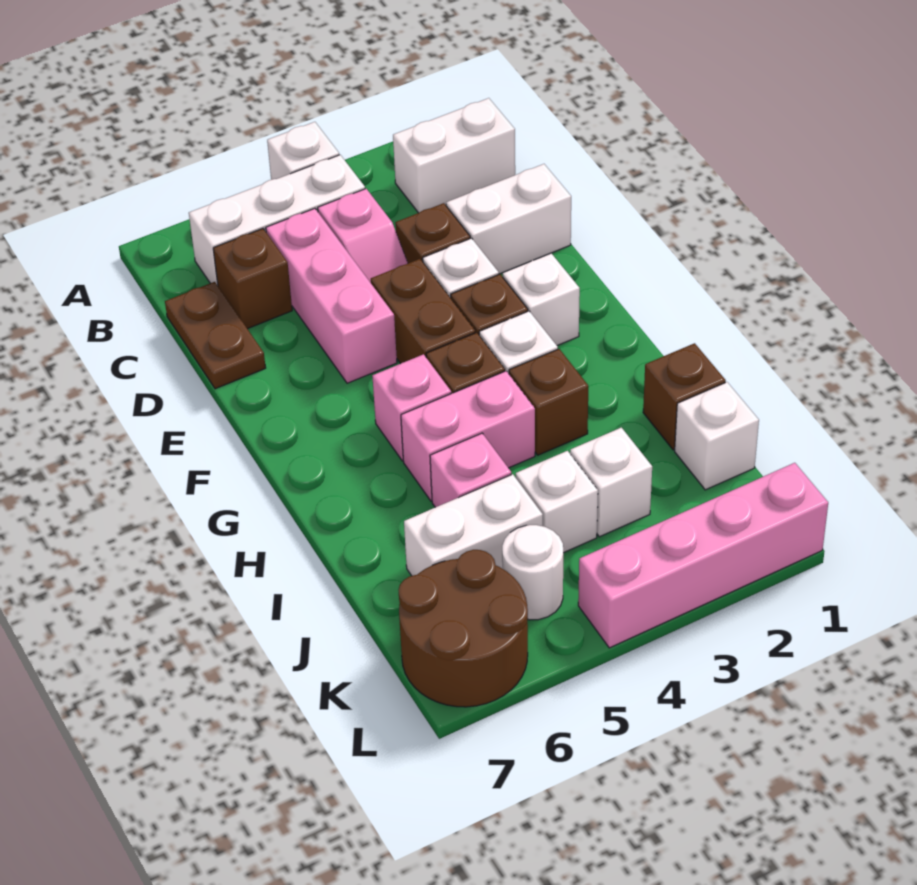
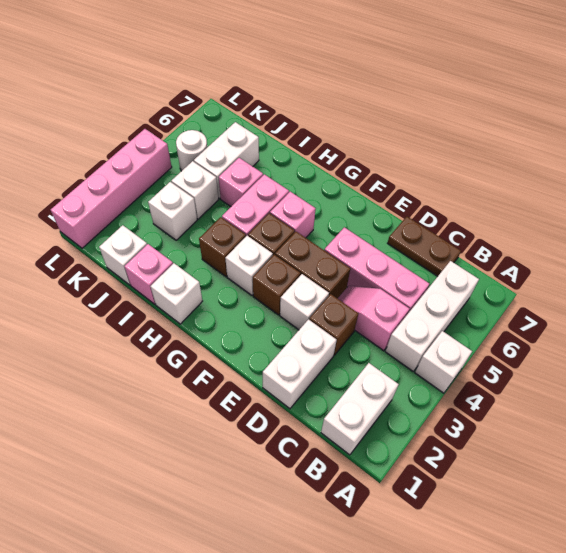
brown 1x1 brick [213,229,292,329] -> none
white 1x1 brick [503,253,580,346] -> white 1x1 brick moved to [151,263,202,324]
brown 1x1 brick [643,343,726,450] -> pink 1x1 brick [124,244,173,304]
brown 2x2 round brick [399,550,528,707] -> none

